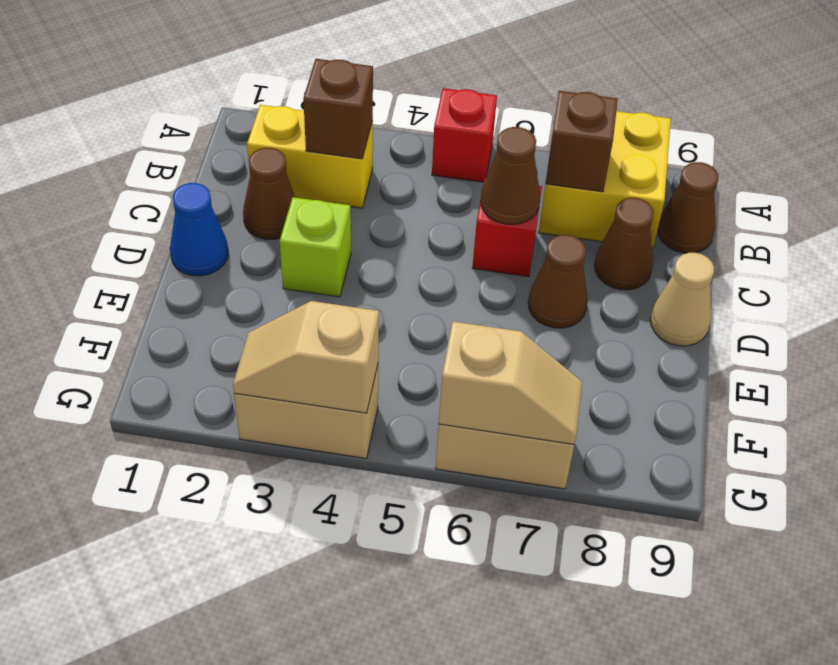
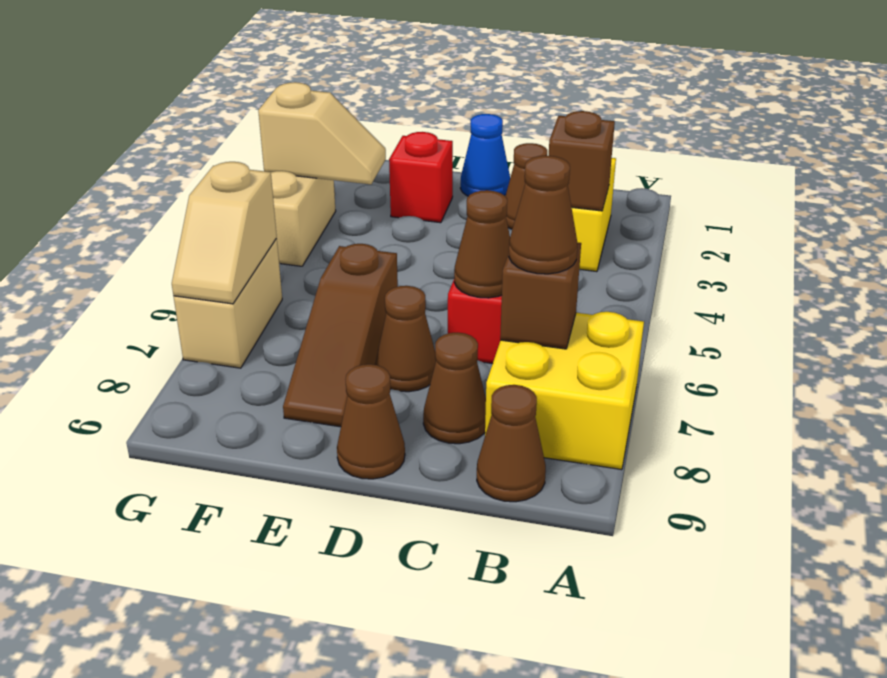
red 1x1 brick [432,88,497,182] -> red 1x1 brick moved to [389,132,453,223]
none -> brown 1x1 cone [509,156,577,274]
lime 1x1 brick [280,197,351,297] -> none
tan 1x1 cone [650,253,714,346] -> brown 1x1 cone [337,364,405,479]
none -> brown 1x3 slope [283,244,398,427]
tan 1x2 slope [233,301,379,413] -> tan 1x2 slope turned to [258,82,386,184]

